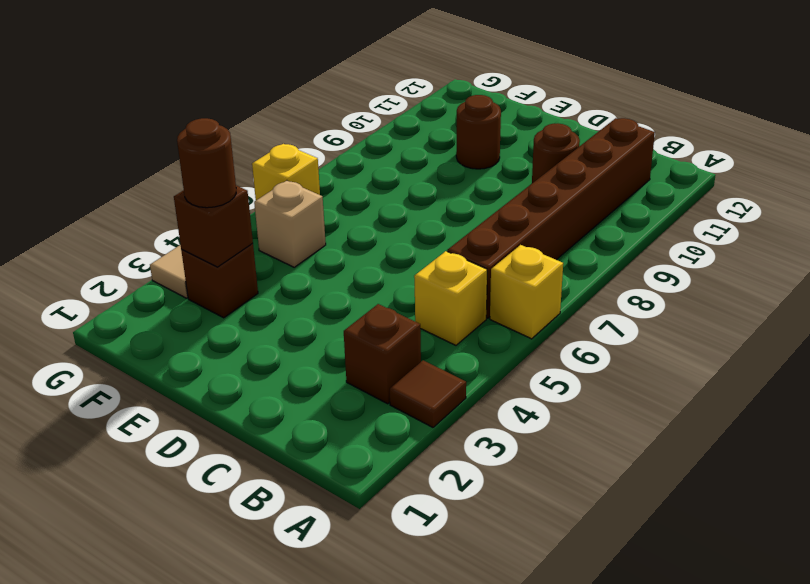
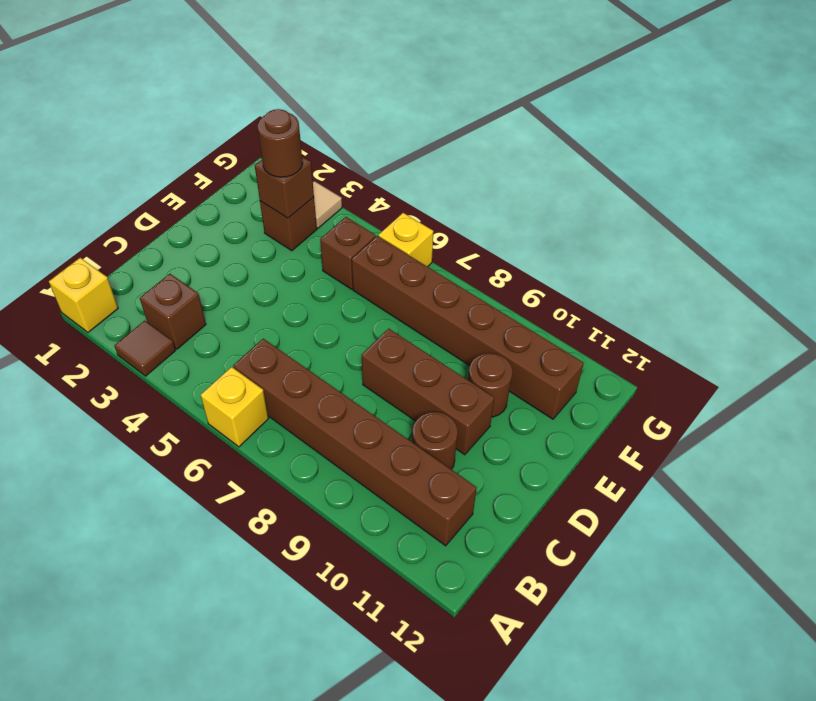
yellow 1x1 brick [414,251,487,345] -> yellow 1x1 brick moved to [49,258,118,332]
none -> brown 1x3 brick [362,329,494,455]
tan 1x1 brick [254,181,326,267] -> brown 1x1 brick [320,217,376,289]
none -> brown 1x6 brick [352,236,584,419]

